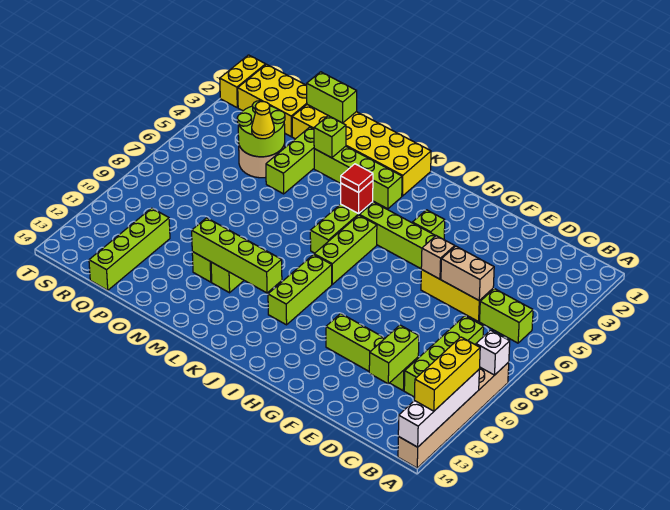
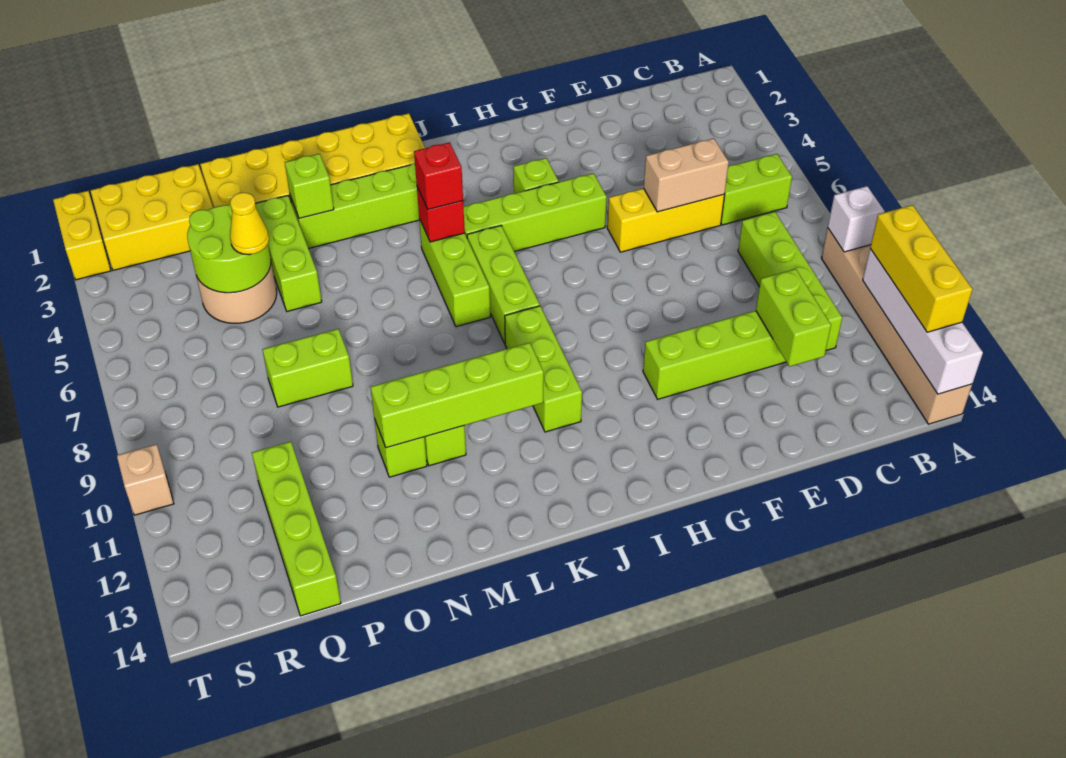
tan 1x1 brick [421,236,455,279] -> tan 1x1 brick moved to [117,444,174,515]
red 1x1 tile [341,164,373,192] -> red 1x1 brick [414,142,463,210]
lime 1x2 brick [307,72,357,123] -> lime 1x2 brick moved to [262,329,353,407]

